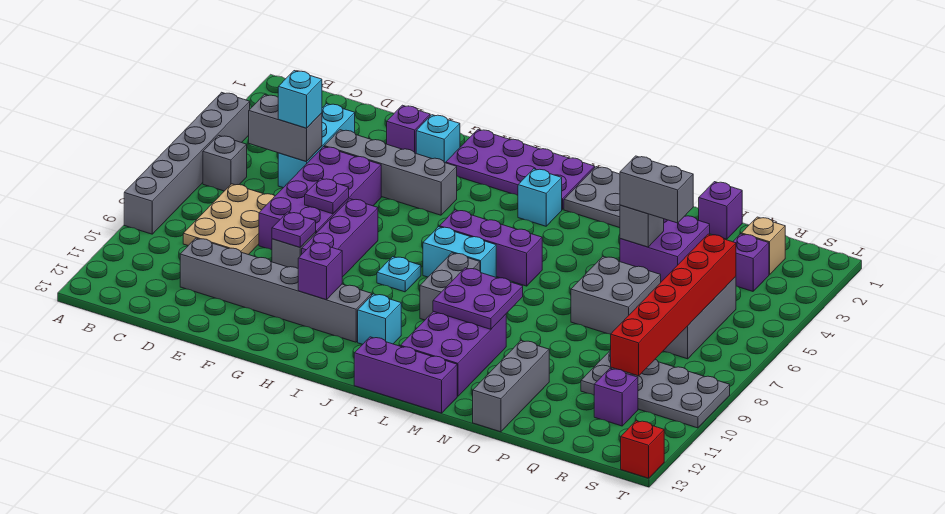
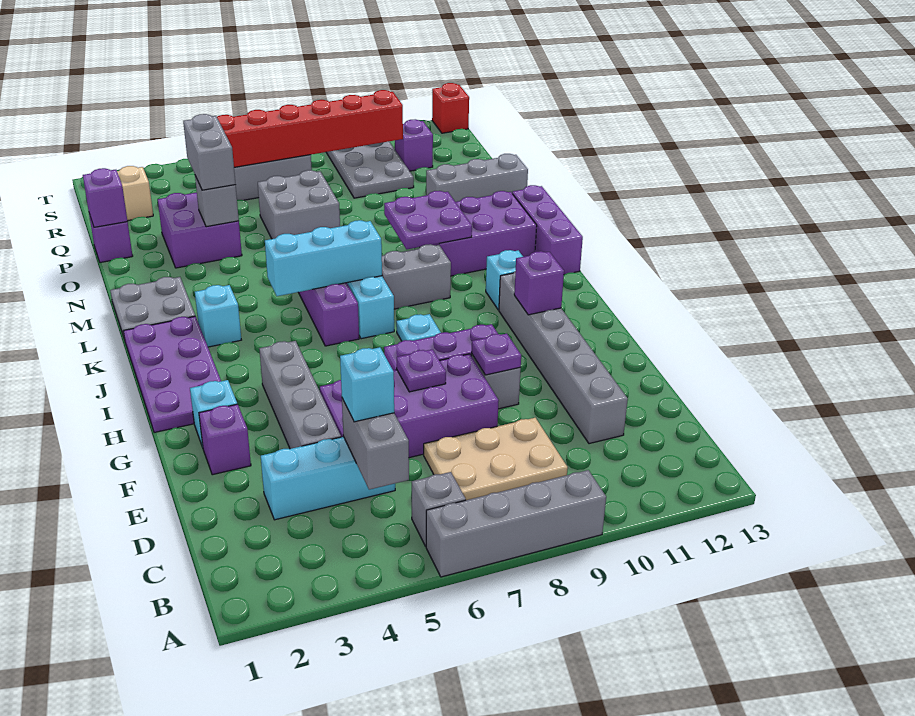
grey 1x6 brick [124,92,250,234] -> grey 1x4 brick [426,470,606,577]
none -> cyan 1x3 brick [265,220,382,296]
purple 1x1 brick [733,234,769,291] -> purple 1x1 brick moved to [83,168,127,227]

